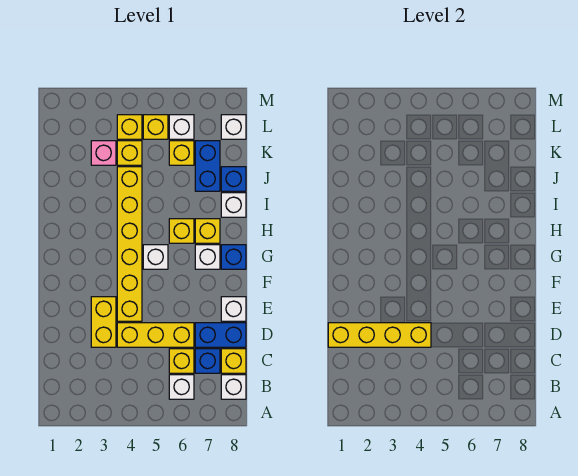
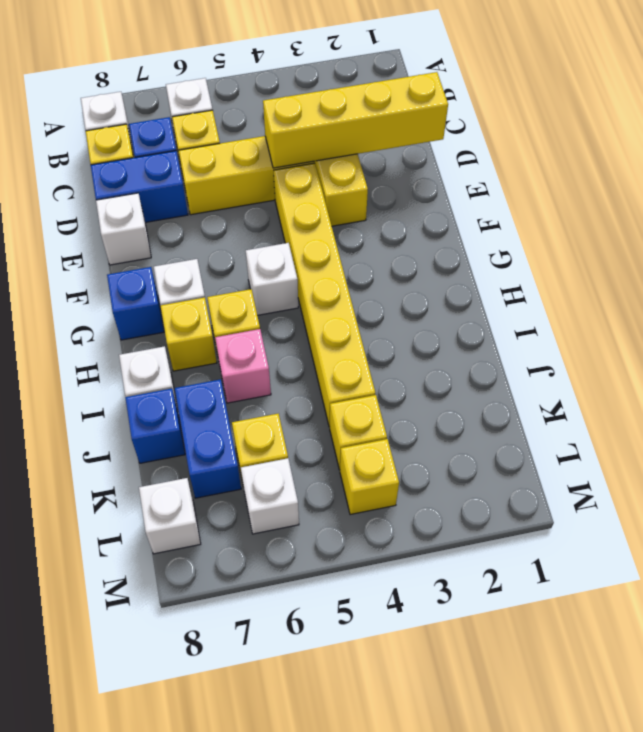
pink 1x1 brick [91,141,116,165] -> pink 1x1 brick moved to [215,329,271,403]
yellow 1x1 brick [143,115,168,139] -> none

